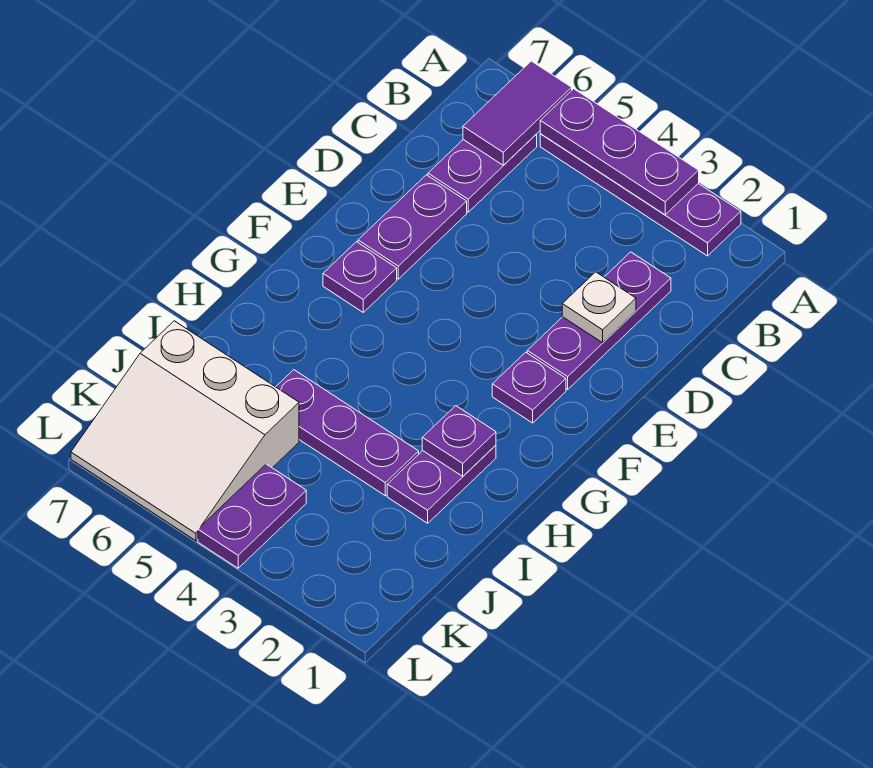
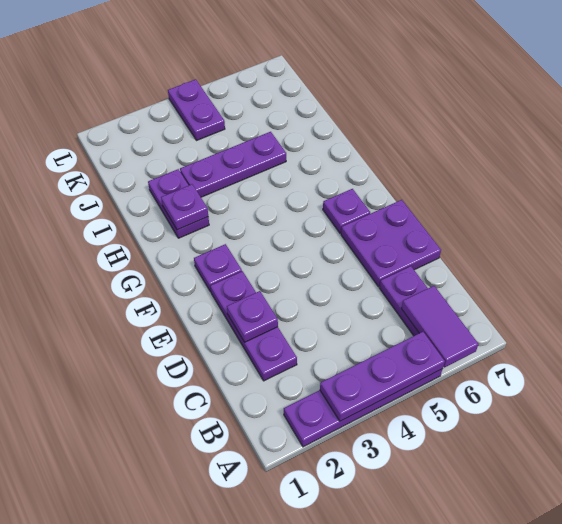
white 1x1 plate [562,272,636,343] -> purple 1x1 plate [227,291,278,342]
purple 1x2 plate [358,175,467,279] -> purple 2x2 plate [341,200,441,287]
white 3x3 slope [71,321,299,541] -> none

